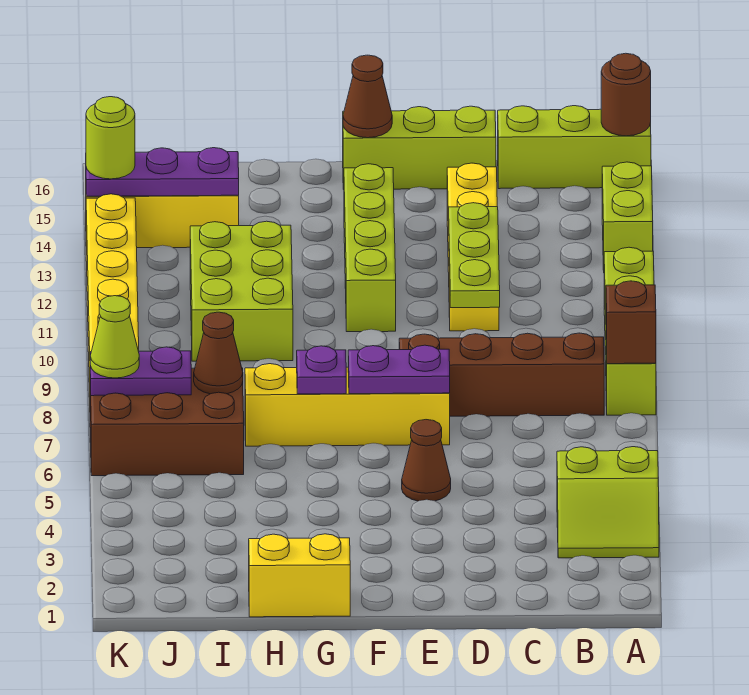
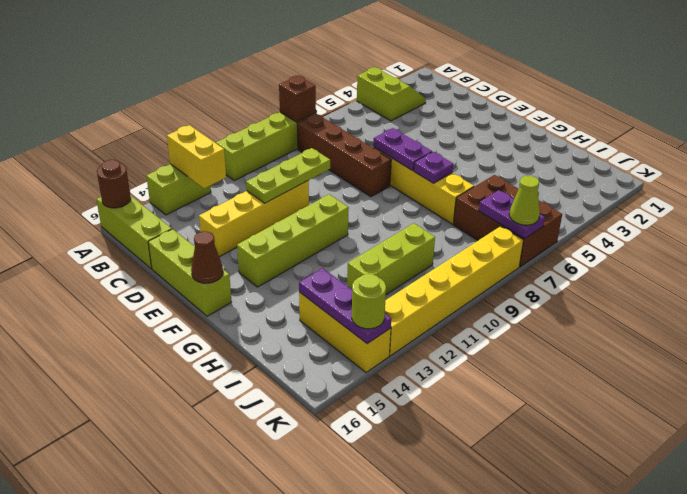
brown 1x1 cone [402,420,451,501] -> none
yellow 1x2 brick [249,534,350,617] -> yellow 1x2 brick moved to [167,125,226,188]
lime 2x3 brick [190,221,293,361] -> lime 1x3 brick [347,223,435,294]
brown 1x1 cone [194,312,243,394] -> none

